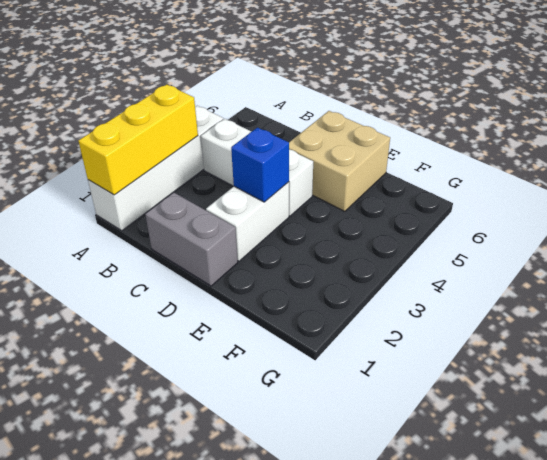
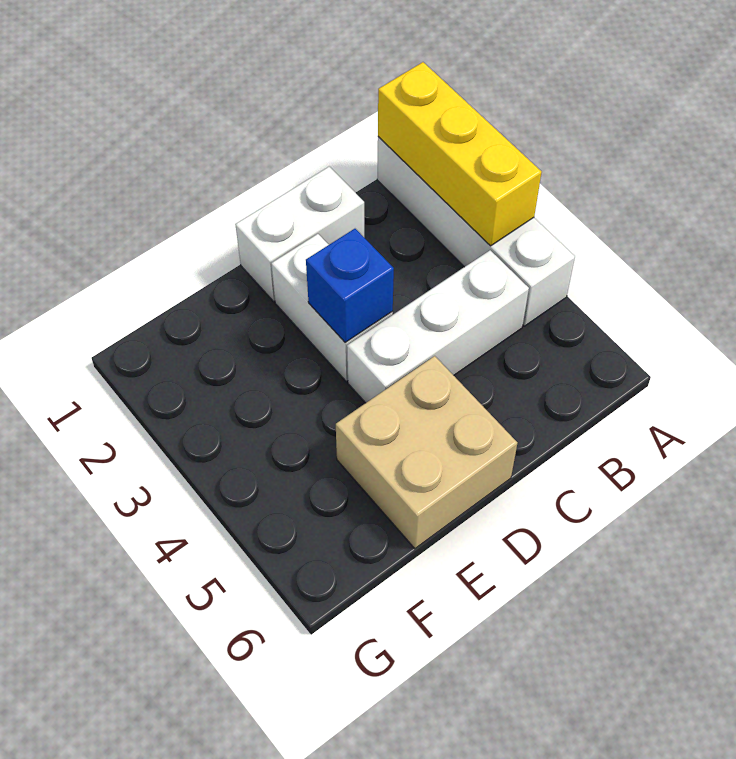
grey 1x2 brick [145,193,238,286] -> white 1x2 brick [235,167,364,301]

